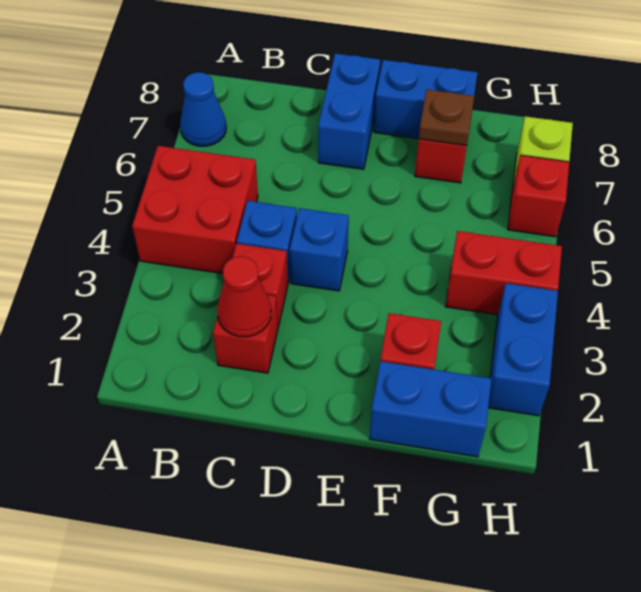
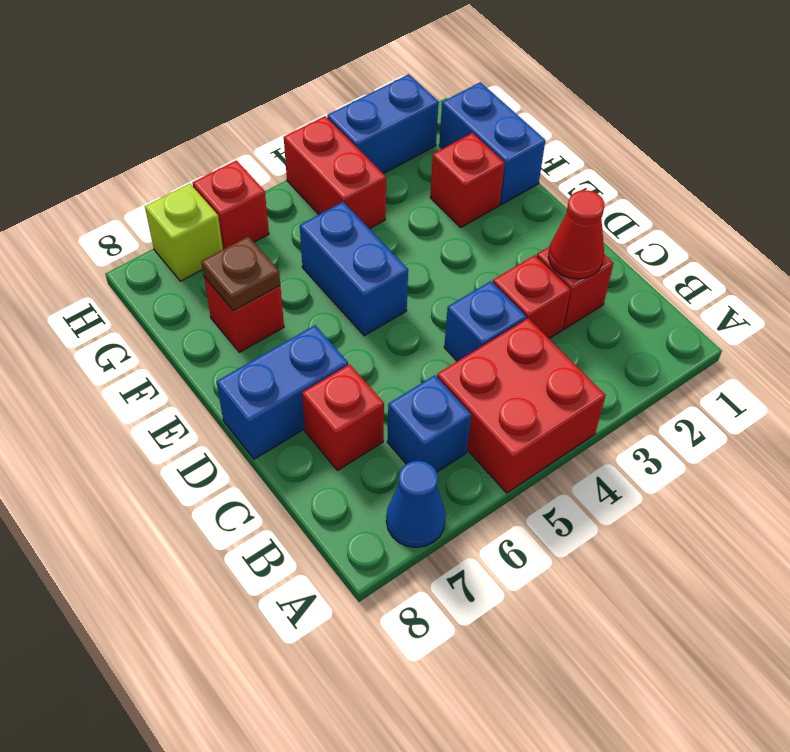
none -> red 1x1 brick [302,364,384,470]
blue 1x1 brick [290,208,349,291] -> blue 1x1 brick moved to [387,375,471,472]
blue 1x2 brick [374,60,477,139] -> blue 1x2 brick moved to [300,202,408,336]

